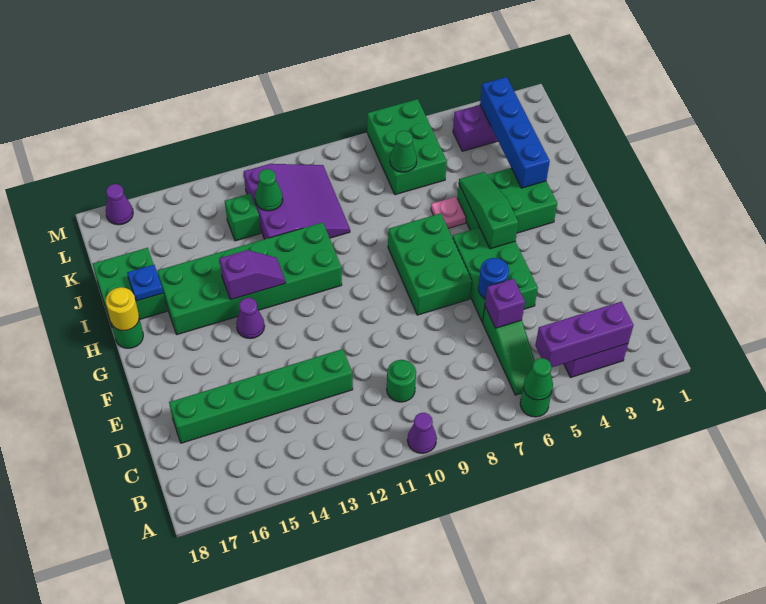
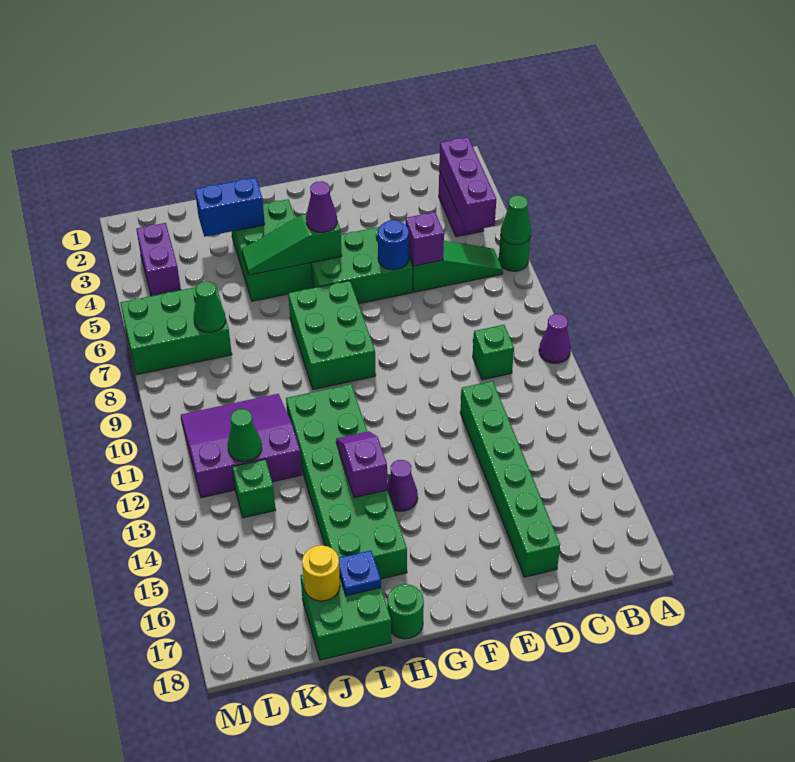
green 1x1 round brick [387,360,416,402] -> green 1x1 brick [473,325,514,380]
green 2x3 brick [388,213,472,315] -> green 2x3 brick turned to [288,281,376,390]
yellow 1x1 round brick [106,287,139,331] -> yellow 1x1 round brick moved to [302,545,340,601]
blue 1x4 brick [480,77,550,188] -> blue 1x2 brick [195,177,265,237]
pink 1x1 plate [431,197,466,228] -> none
purple 1x1 cone [106,184,133,225] -> purple 1x1 cone moved to [306,181,337,233]

